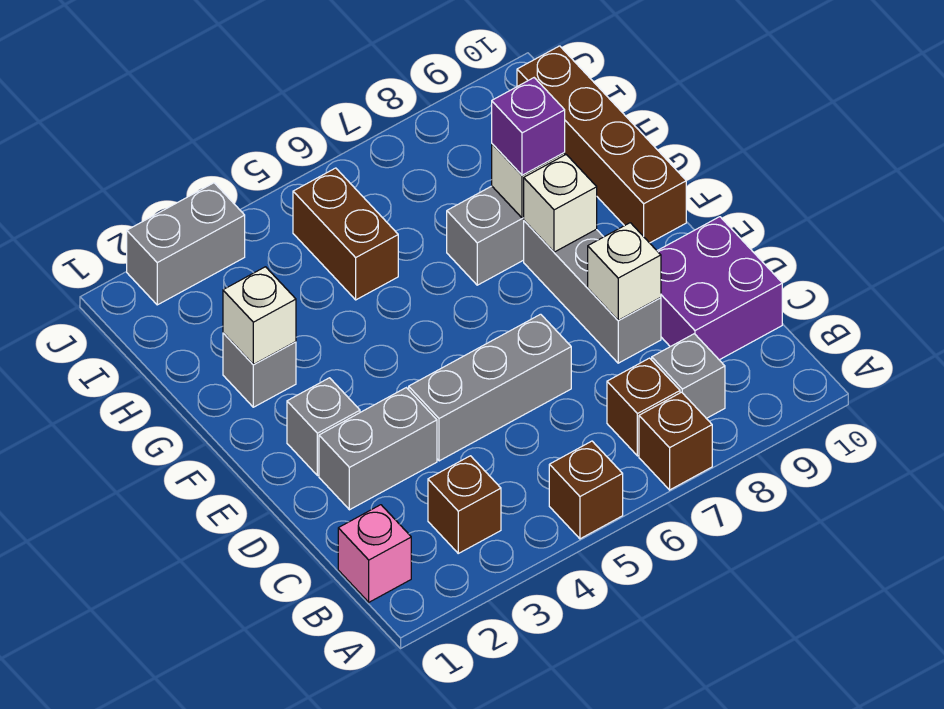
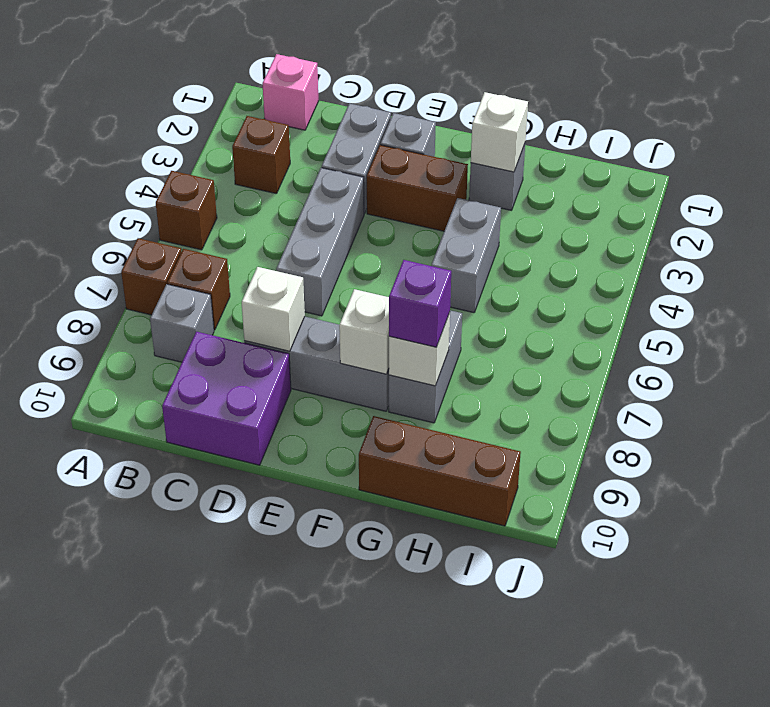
brown 1x4 brick [517,46,686,243] -> brown 1x3 brick [359,416,521,526]
brown 1x2 brick [293,168,398,300] -> brown 1x2 brick moved to [367,145,468,231]
grey 1x2 brick [127,183,245,305] -> grey 1x2 brick moved to [431,198,501,313]

